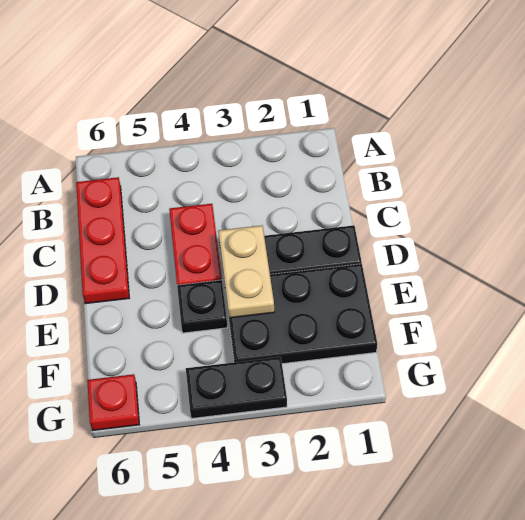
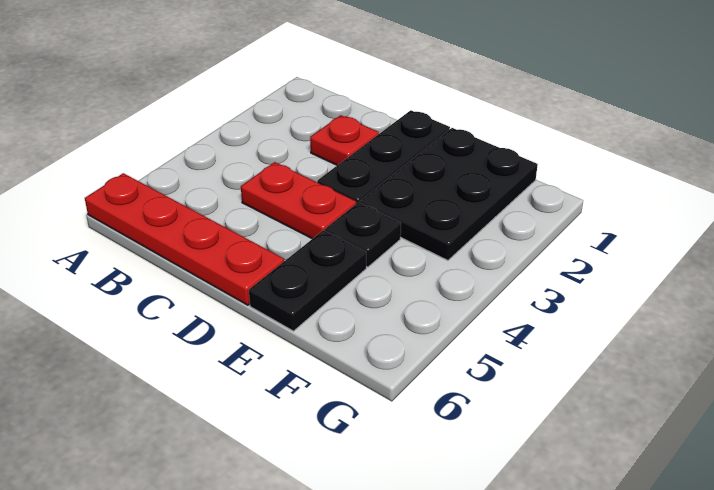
red 1x3 plate [76,177,129,304] -> red 1x4 plate [85,173,284,305]
tan 1x2 plate [218,225,274,318] -> none
black 1x2 plate [186,357,287,418] -> black 1x2 plate moved to [249,230,366,331]
red 1x1 plate [87,374,139,430] -> red 1x1 plate moved to [310,115,379,165]

